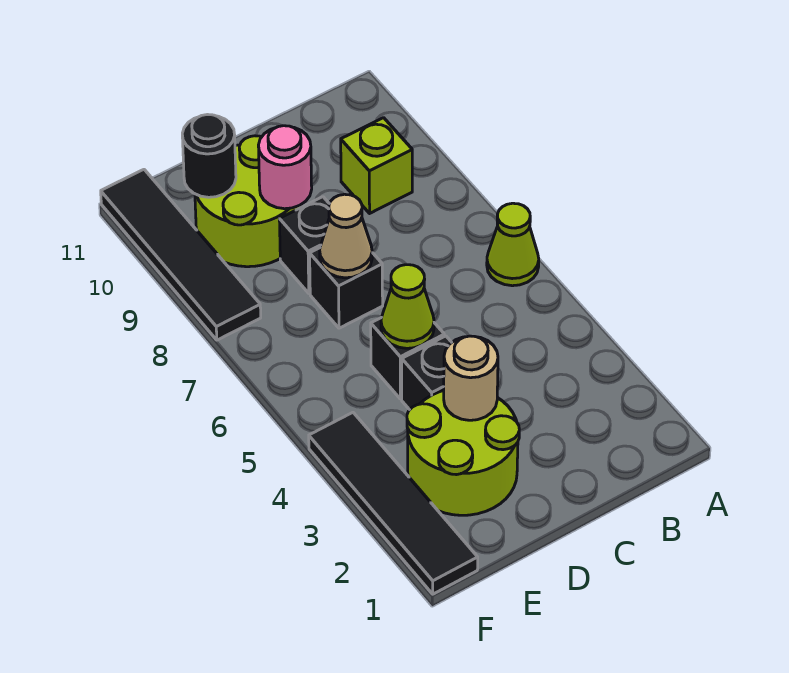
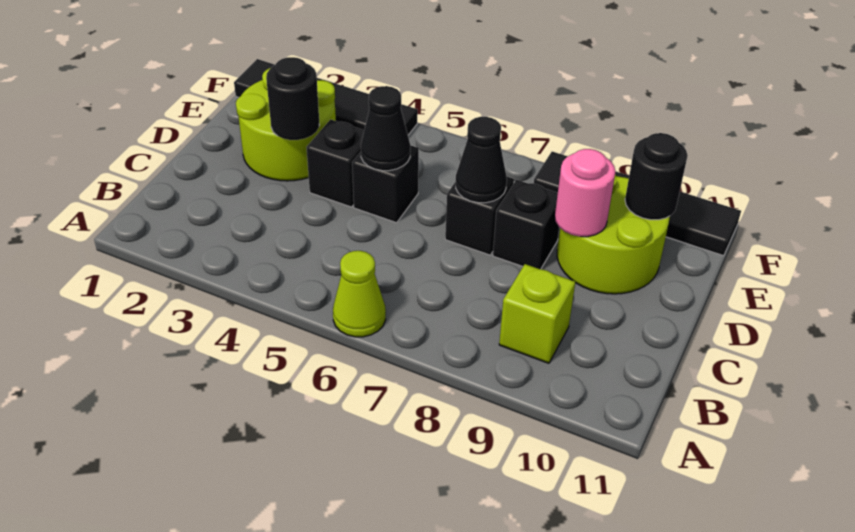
tan 1x1 round brick [444,336,498,420] -> black 1x1 round brick [266,57,319,140]
lime 1x1 cone [381,265,434,348] -> black 1x1 cone [361,86,410,171]
tan 1x1 cone [320,194,372,278] -> black 1x1 cone [456,117,507,203]

